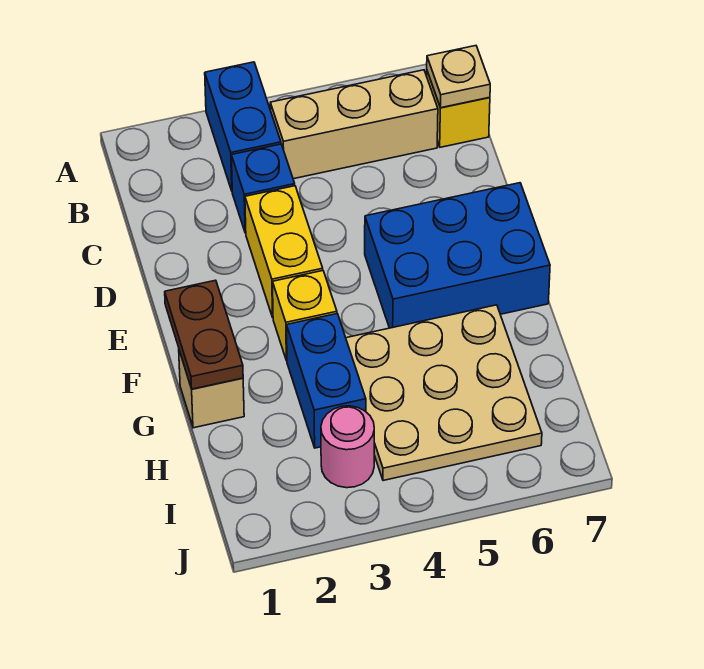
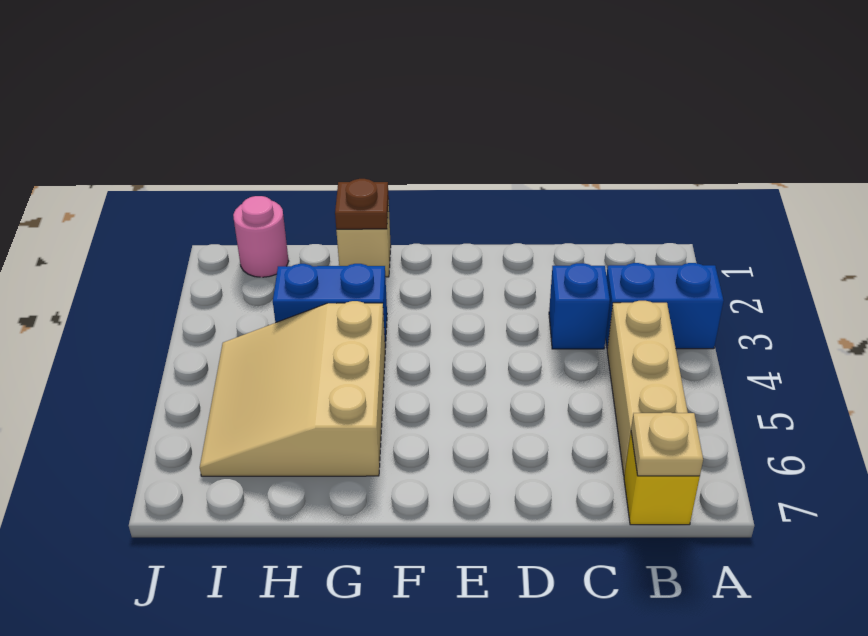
yellow 1x2 brick [245,186,323,317] -> none
blue 2x3 brick [365,183,550,328] -> none
brown 1x2 plate [165,280,243,389] -> brown 1x1 plate [335,179,389,229]
yellow 1x1 brick [273,271,337,361] -> none
tan 3x3 plate [346,305,542,481] -> tan 3x3 slope [200,301,385,476]
pink 1x1 round brick [321,406,374,488] -> pink 1x1 round brick moved to [233,196,289,277]

